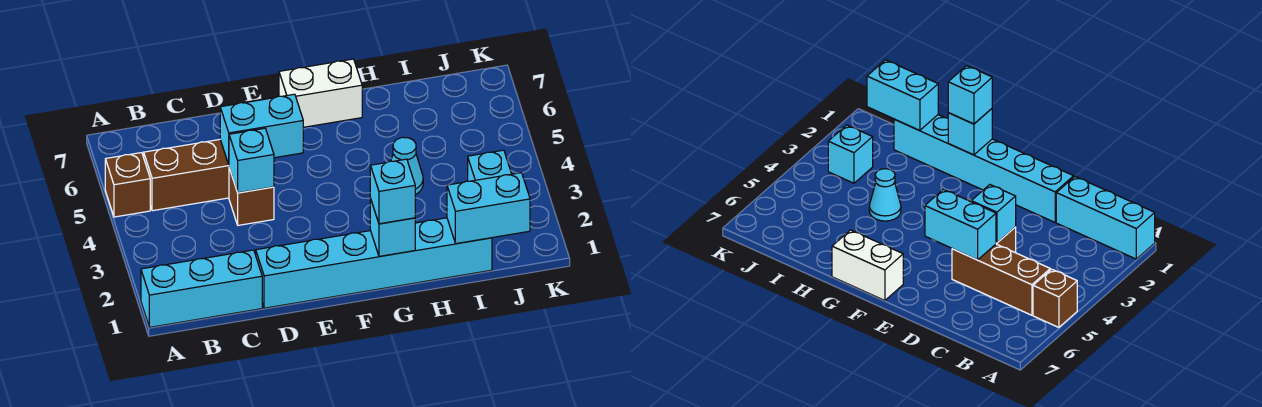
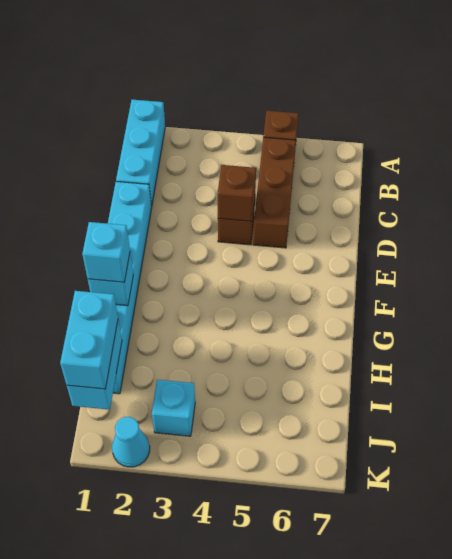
cyan 1x1 brick [229,128,274,193] -> brown 1x1 brick [218,165,256,221]
cyan 1x2 brick [220,94,303,164] -> cyan 1x2 brick moved to [60,291,118,389]
white 1x2 brick [279,59,362,127] -> none
cyan 1x1 cone [391,137,423,195] -> cyan 1x1 cone moved to [112,417,150,467]

